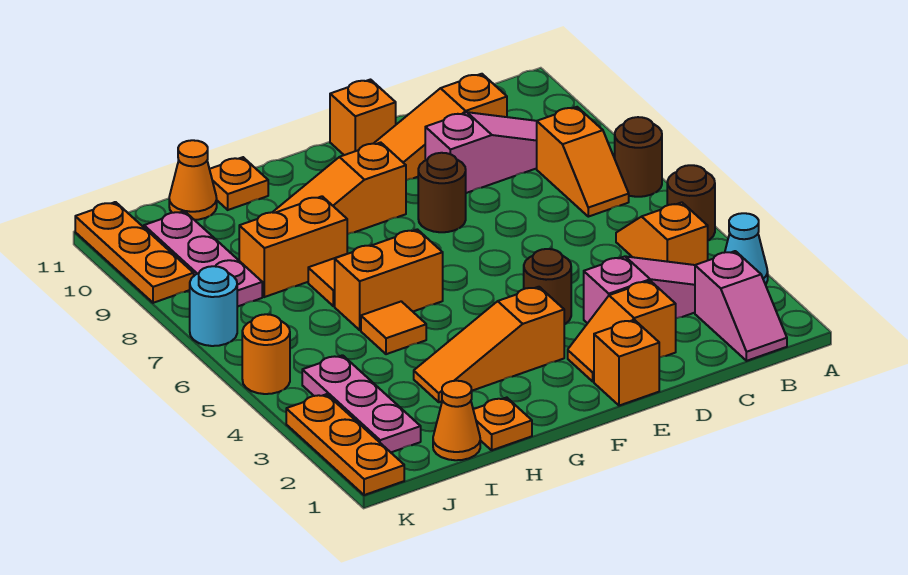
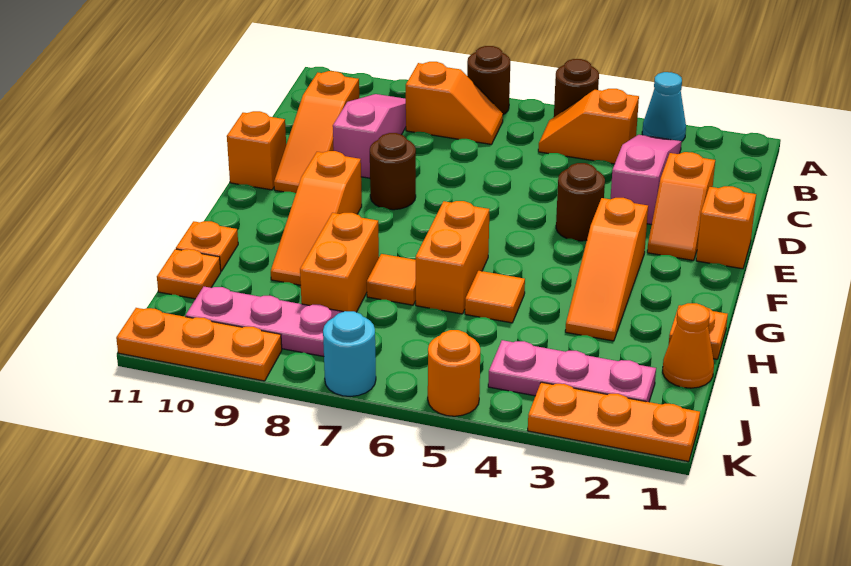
pink 1x2 slope [695,251,787,361] -> none
orange 1x1 cone [169,140,217,220] -> orange 1x1 plate [157,249,221,299]

